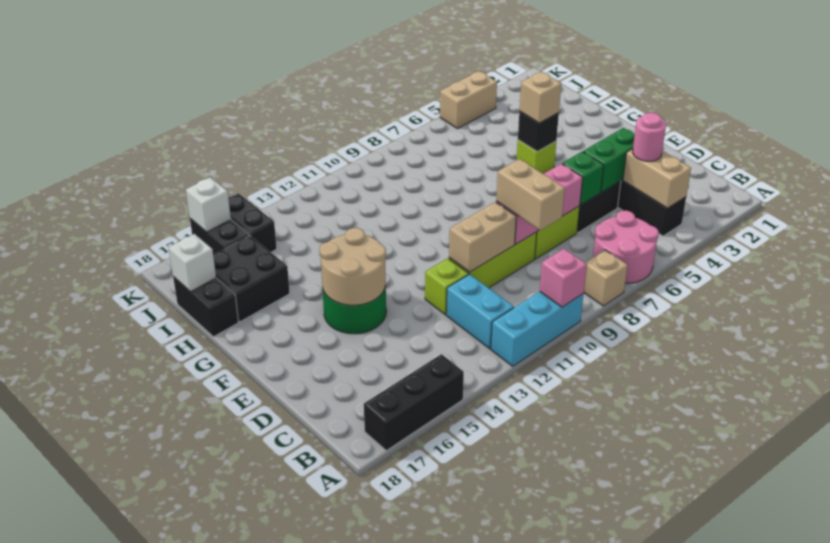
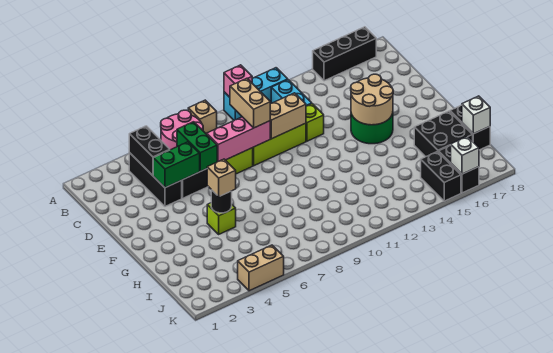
tan 1x2 brick [623,149,691,208] -> black 1x2 brick [129,126,170,175]
pink 1x1 round brick [633,113,666,161] -> none
green 1x1 brick [562,152,604,205] -> green 1x2 brick [177,122,217,171]
black 1x1 brick [518,112,559,152] -> black 1x1 round brick [211,190,232,213]

